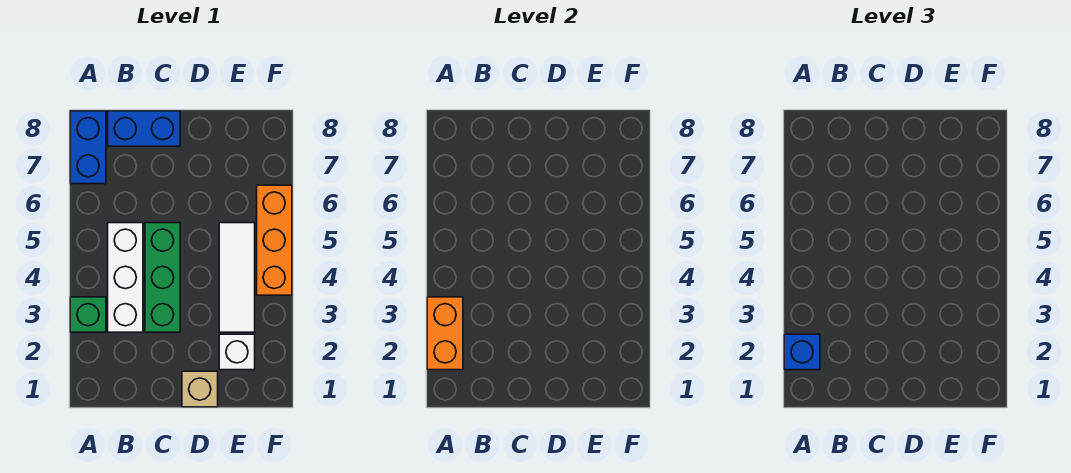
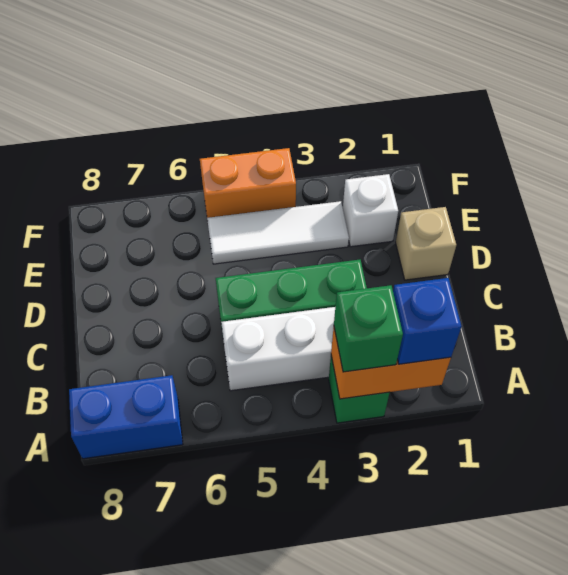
none -> green 1x1 brick [334,285,403,372]
blue 1x2 brick [108,111,180,146] -> none
orange 1x3 brick [257,185,292,295] -> orange 1x2 brick [200,148,296,218]

